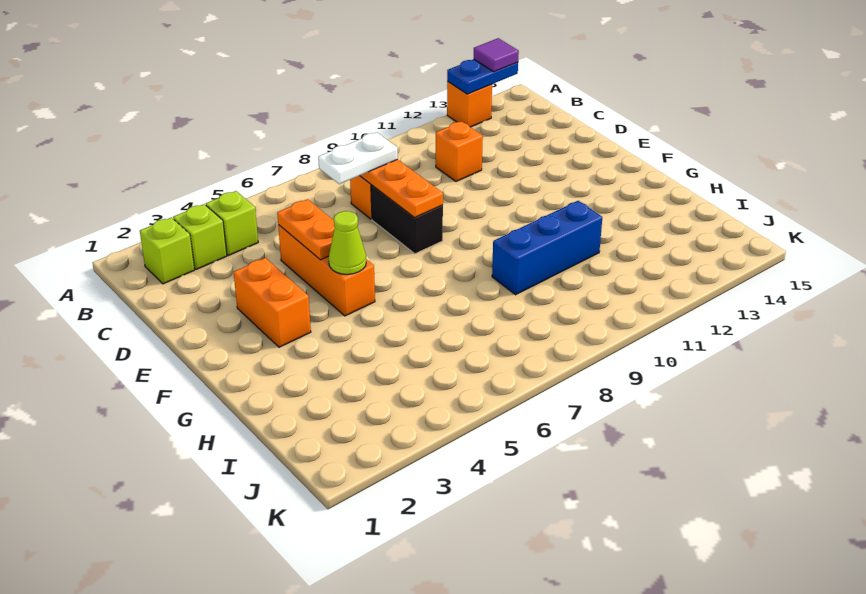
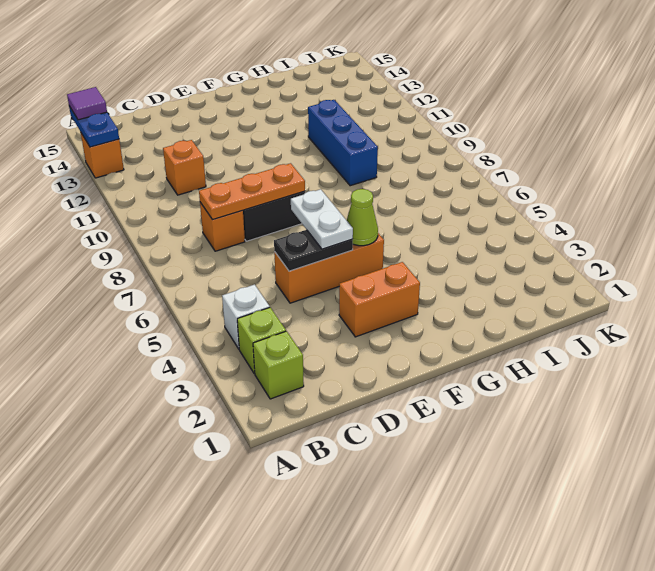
lime 1x1 brick [206,191,258,256] -> white 1x1 brick [222,285,270,349]
white 1x2 plate [318,133,398,184] -> white 1x2 plate moved to [291,189,353,249]
orange 1x2 plate [277,199,335,260] -> black 1x2 plate [274,230,353,271]

